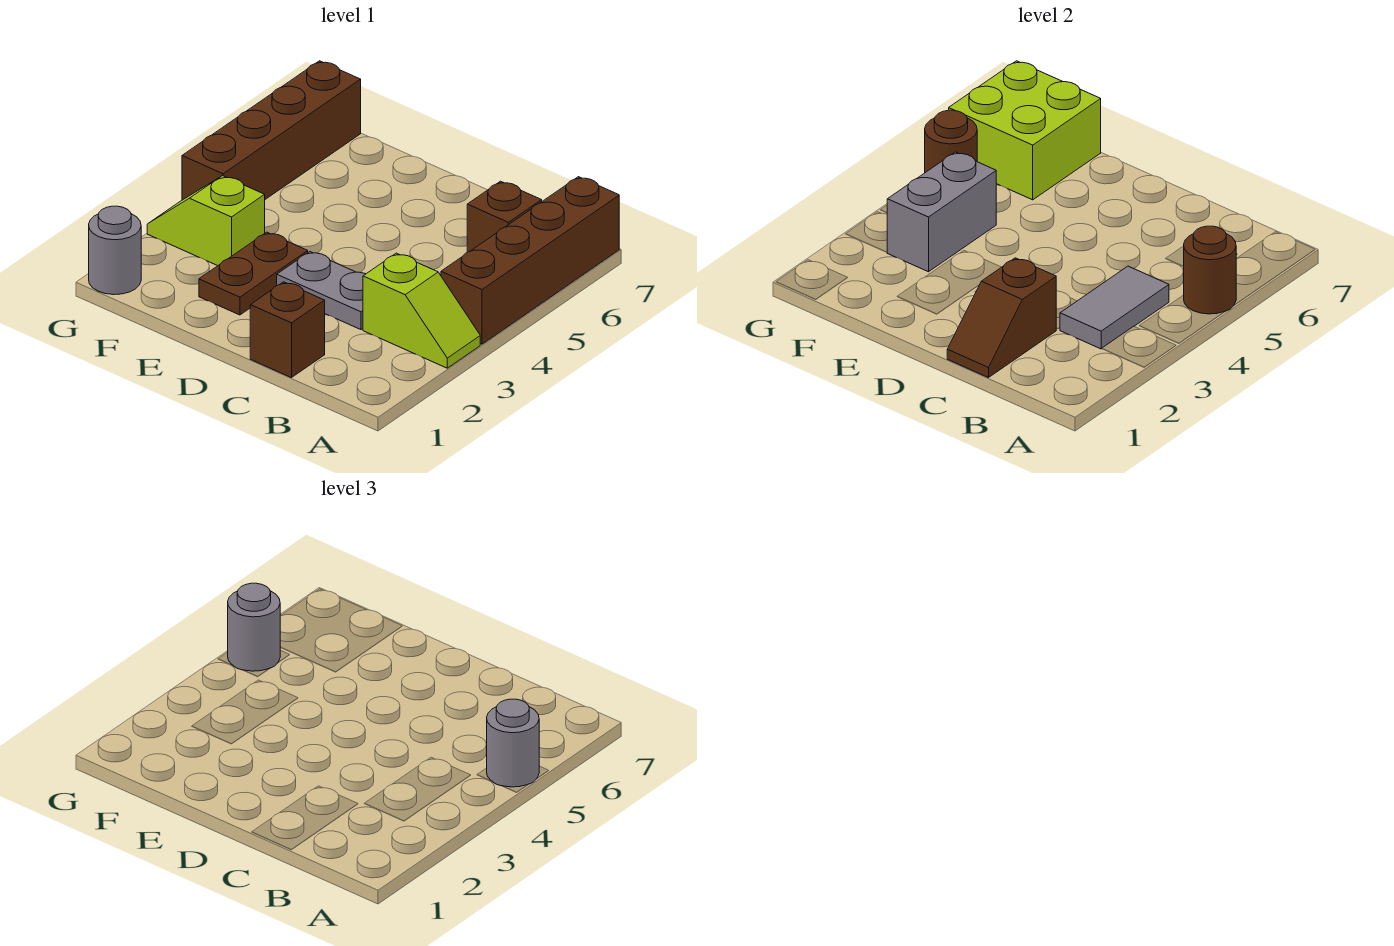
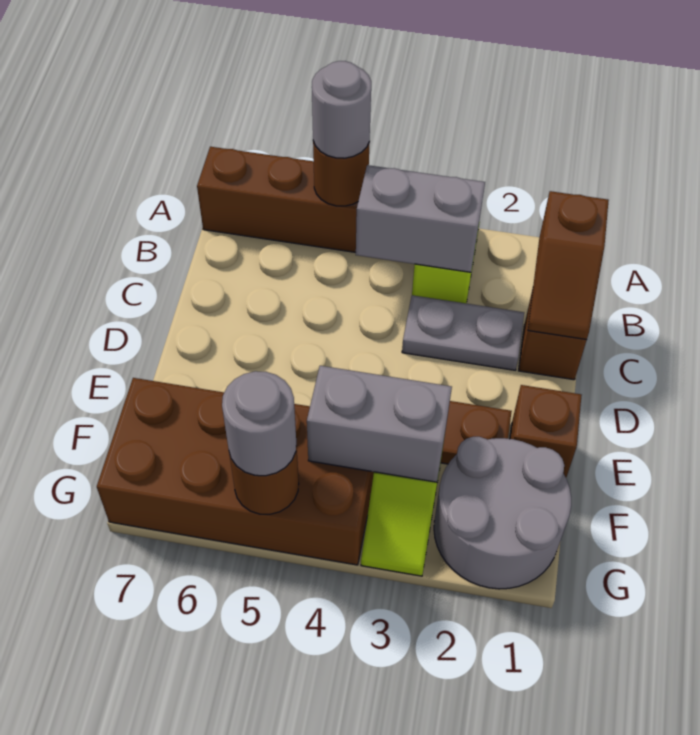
grey 1x2 tile [1060,266,1169,349] -> grey 1x2 brick [356,165,485,272]
brown 1x1 brick [467,181,542,252] -> brown 1x1 brick moved to [510,385,582,478]
brown 1x2 slope [947,258,1056,378] -> brown 1x2 slope turned to [528,191,609,340]
grey 1x2 plate [277,252,365,330] -> grey 1x2 plate turned to [402,295,524,370]
lime 2x2 brick [949,61,1101,200] -> none
grey 1x1 round brick [89,206,141,295] -> grey 2x2 round brick [434,437,571,589]
brown 1x4 brick [182,61,361,200] -> brown 2x4 brick [97,378,374,565]

